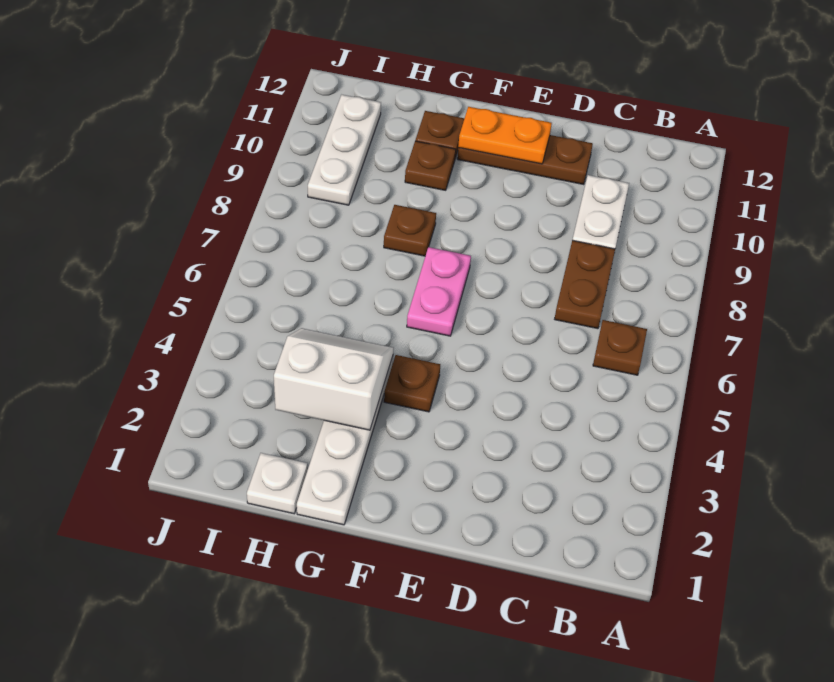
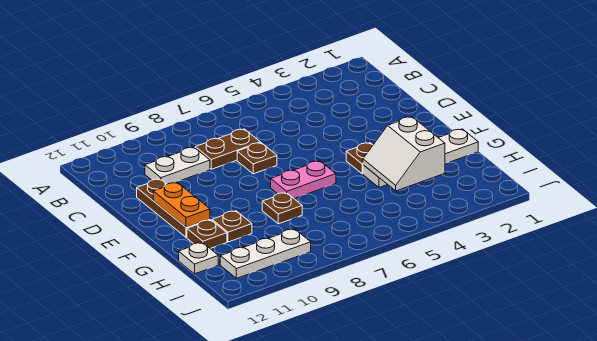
brown 1x1 plate [593,320,647,375] -> brown 1x1 plate moved to [237,143,277,174]
white 1x1 plate [247,453,308,514] -> white 1x1 plate moved to [179,243,218,274]

